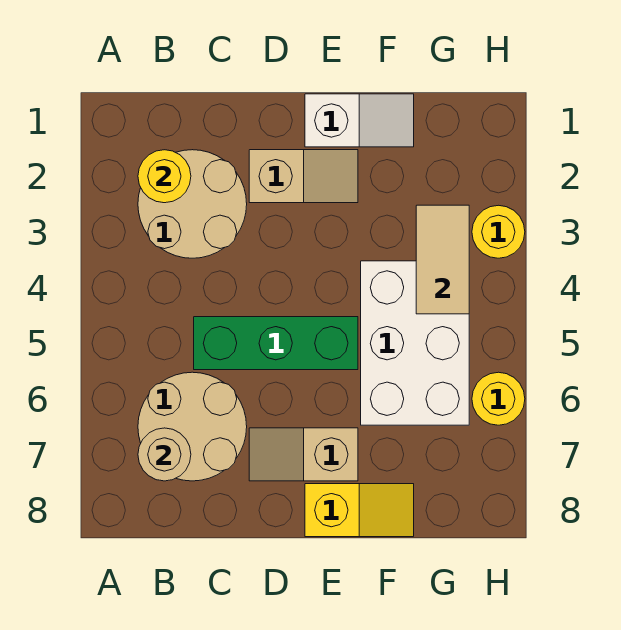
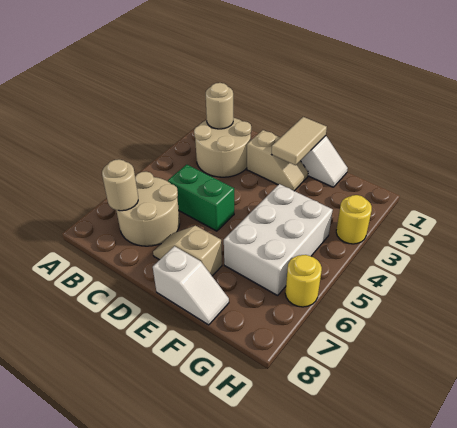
yellow 1x1 round brick [138,150,191,203] -> tan 1x1 round brick [206,83,233,129]
green 1x3 brick [194,317,358,370] -> green 1x2 brick [168,165,234,231]
yellow 1x2 slope [305,484,414,537] -> white 1x2 slope [153,246,229,325]
tan 1x2 tile [416,205,469,314] -> tan 1x2 tile moved to [272,117,327,165]

